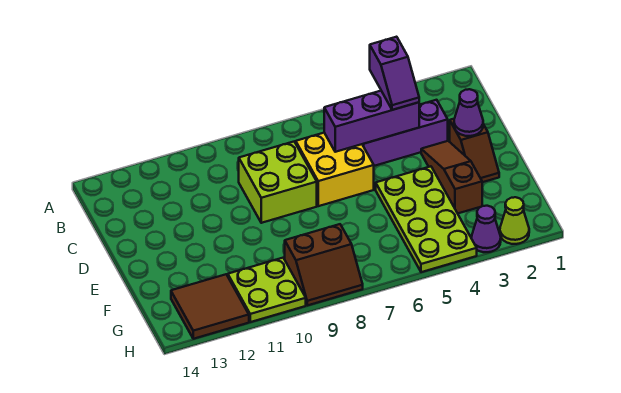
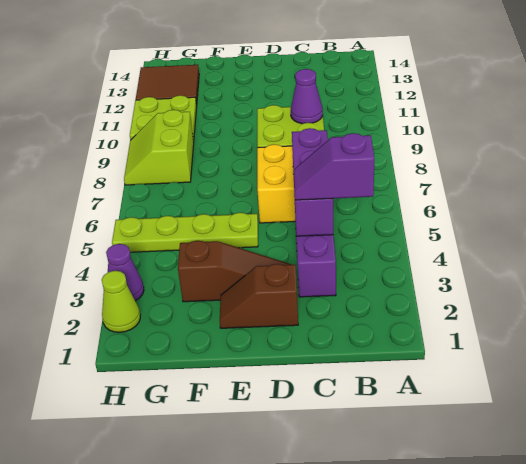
purple 1x1 cone [454,89,483,136] -> purple 1x1 cone moved to [291,69,323,124]
lime 2x4 plate [376,166,477,272] -> lime 1x4 plate [112,213,258,252]
brown 2x2 slope [285,224,363,305] -> lime 2x2 slope [124,110,194,185]

